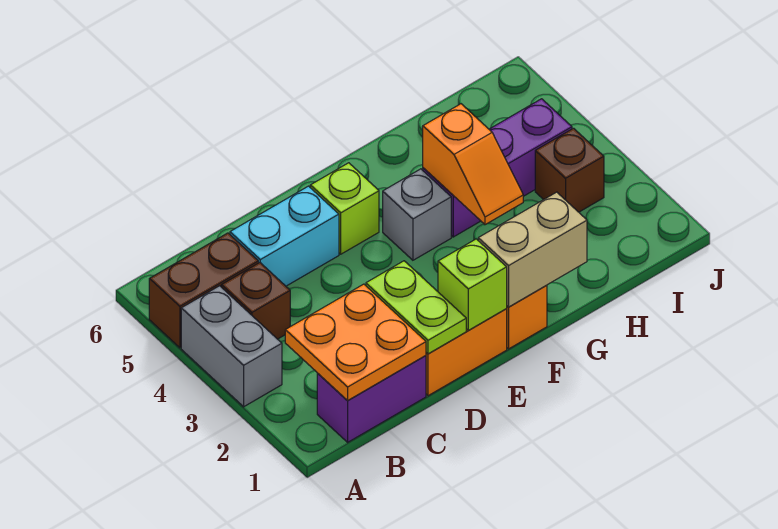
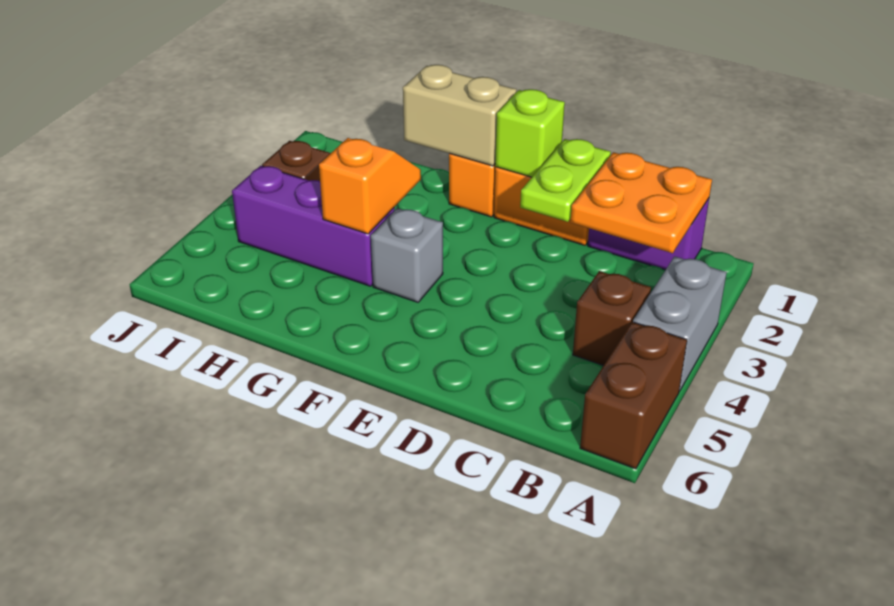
brown 1x2 brick [149,233,258,348] -> brown 1x2 brick turned to [580,322,687,469]
cyan 1x2 brick [230,186,339,286] -> none
lime 1x1 brick [310,163,379,254] -> none

